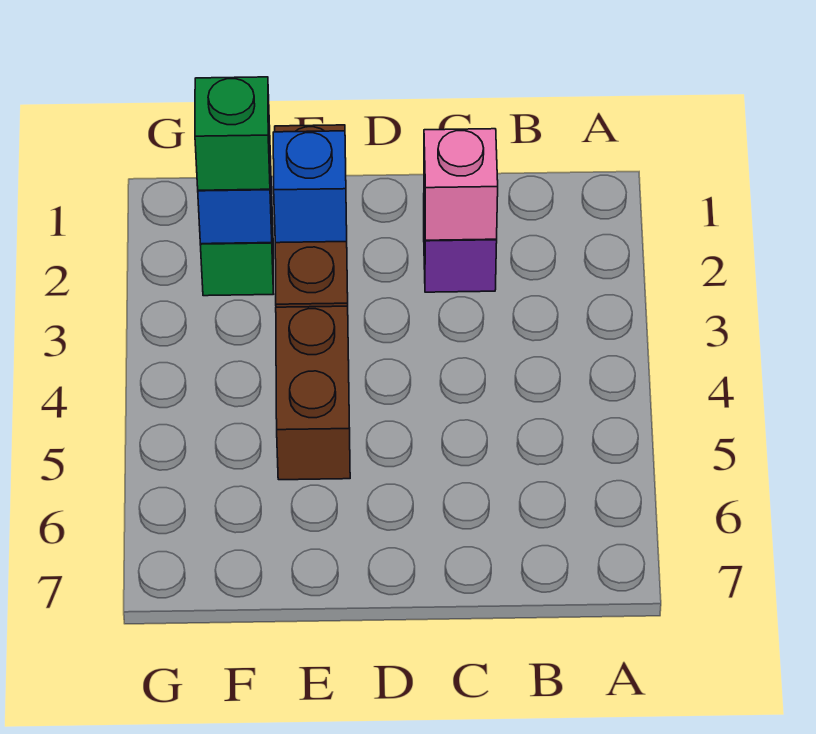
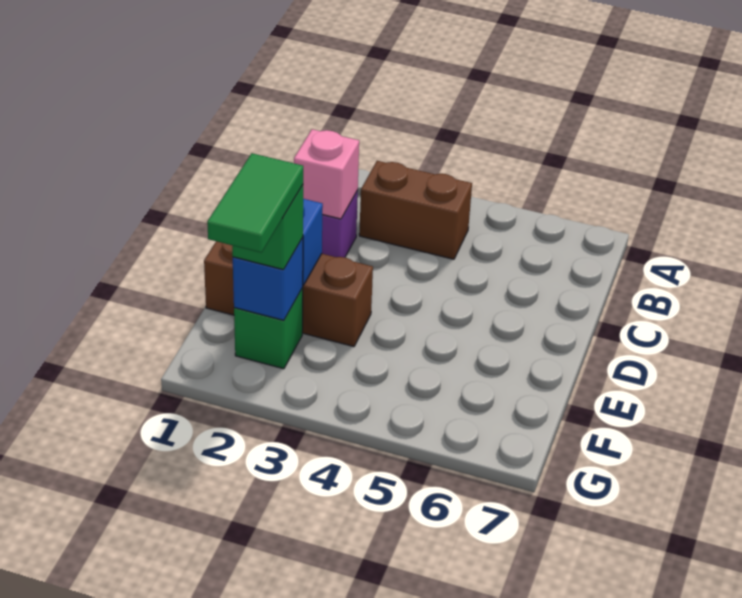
brown 1x2 brick [276,306,350,480] -> brown 1x2 brick moved to [359,161,472,259]
none -> green 1x2 tile [207,153,303,253]

